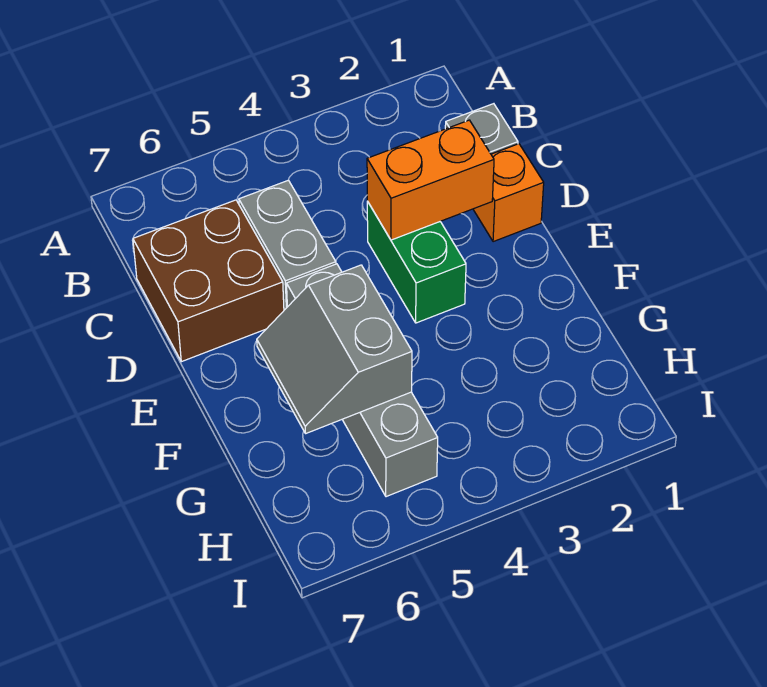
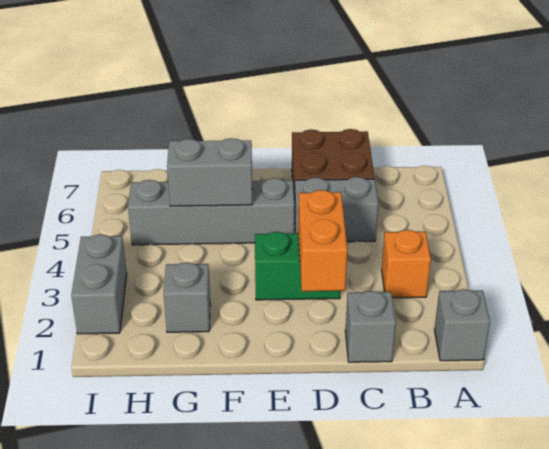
none -> grey 1x1 brick [434,289,490,361]
orange 1x1 brick [473,144,544,242] -> orange 1x1 brick moved to [382,230,431,298]
none -> grey 1x1 brick [164,262,210,332]
none -> grey 1x2 brick [71,234,127,334]

